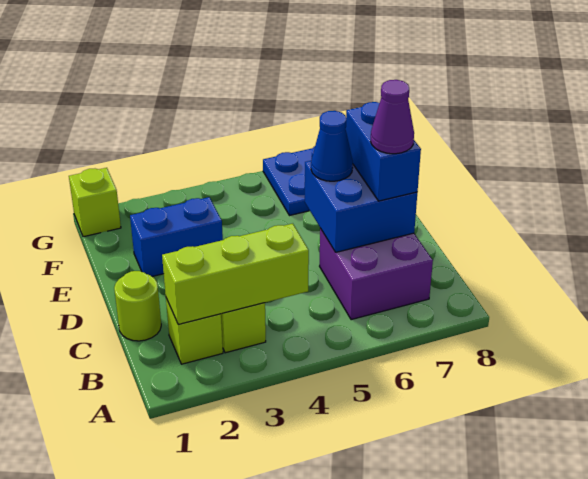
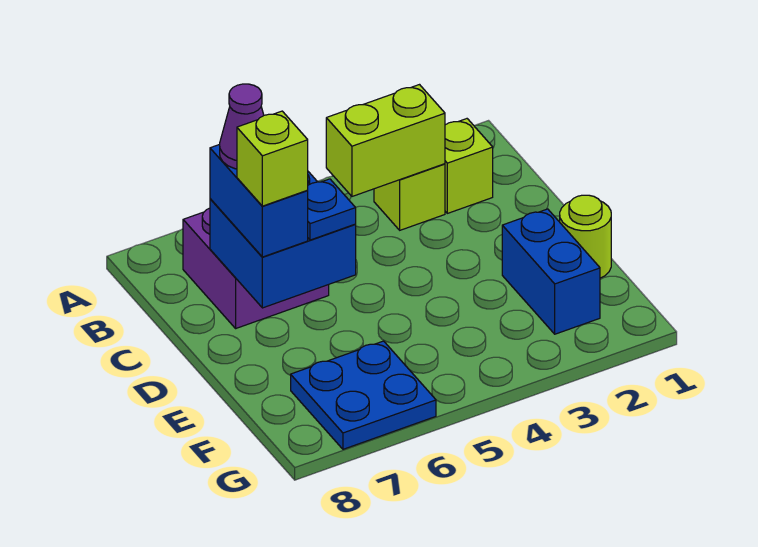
lime 1x3 brick [162,224,309,324] -> lime 1x2 brick [326,85,445,196]
lime 1x1 round brick [114,271,161,341] -> lime 1x1 round brick moved to [560,195,611,278]
blue 1x1 cone [311,111,353,181] -> blue 1x1 plate [308,179,356,240]
blue 1x2 brick [130,197,223,276] -> blue 1x2 brick turned to [502,209,600,334]
lime 1x1 brick [69,168,121,237] -> lime 1x1 brick moved to [237,111,308,206]

